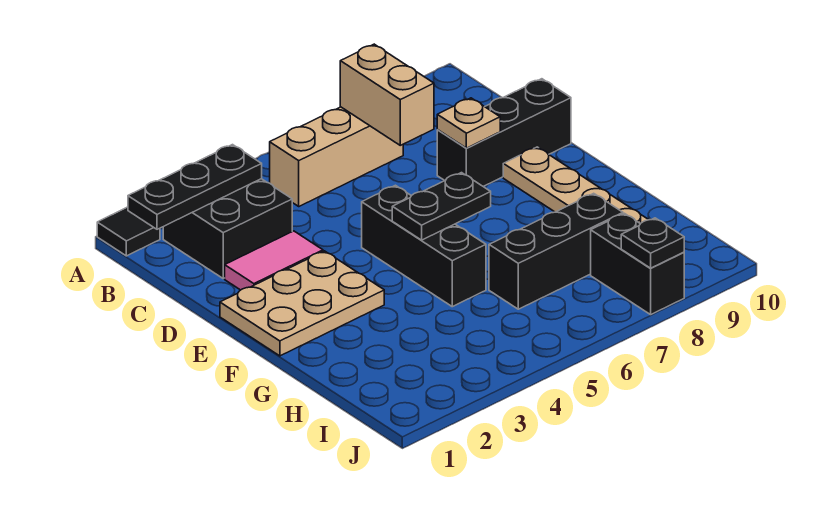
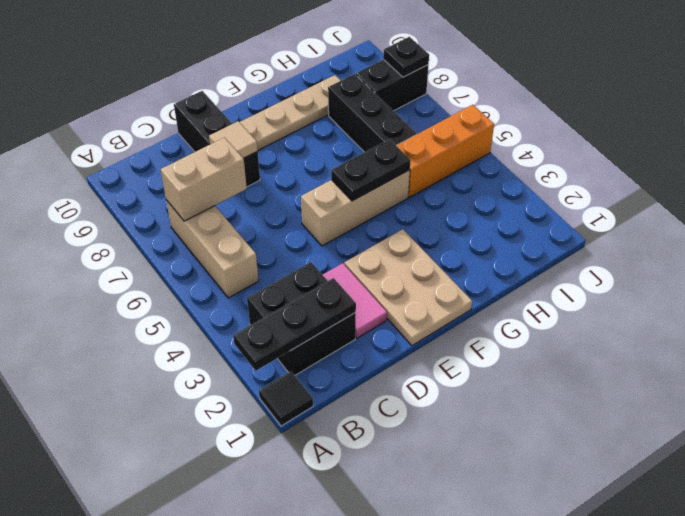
black 1x3 plate [128,145,262,229] -> black 1x3 plate turned to [233,278,356,371]
tan 1x1 plate [437,98,500,148] -> tan 1x1 tile [209,121,258,158]
black 1x3 brick [362,185,486,307] -> tan 1x3 brick [301,170,410,246]
black 1x2 plate [392,173,491,240] -> black 1x2 plate turned to [331,139,411,201]
none -> orange 1x3 brick [396,105,494,197]

